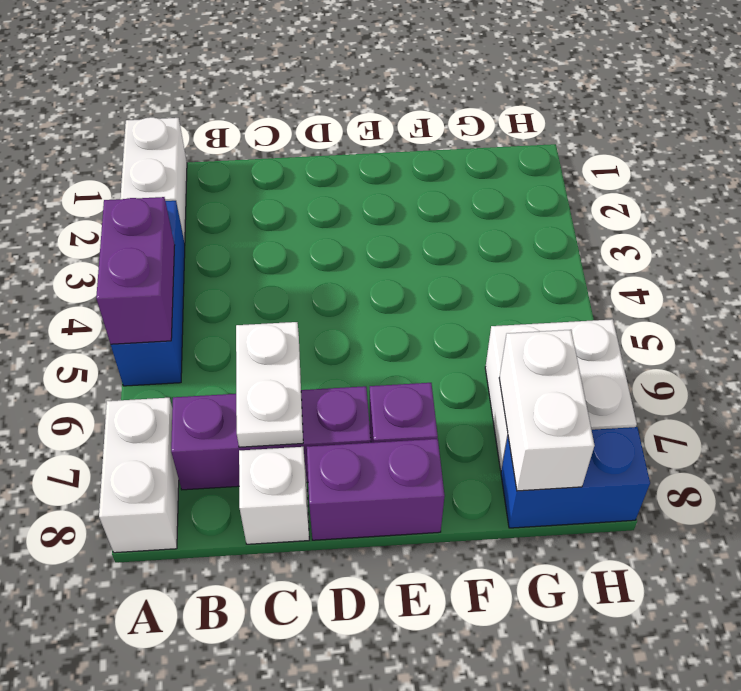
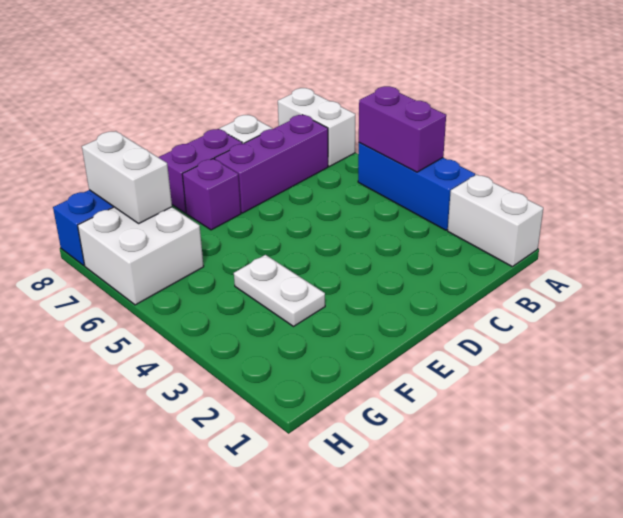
white 1x2 plate [236,322,303,447] -> white 1x2 plate moved to [234,255,325,326]

